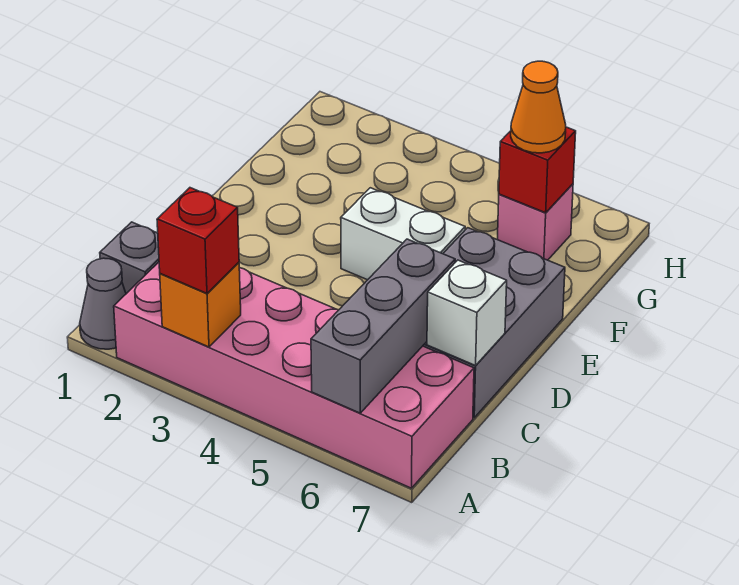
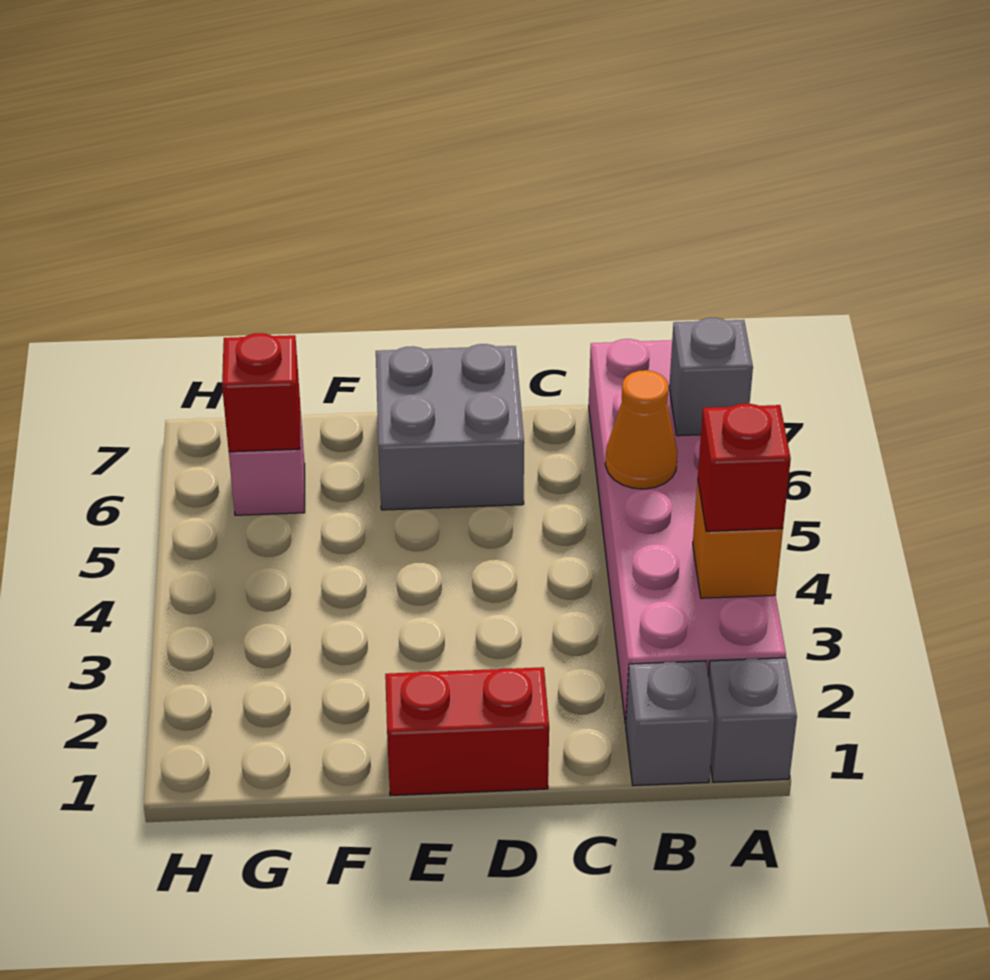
grey 1x1 cone [80,258,126,349] -> grey 1x1 brick [708,658,797,782]
grey 1x3 brick [311,239,455,413] -> grey 1x1 brick [669,318,753,436]
grey 2x3 brick [423,228,565,418] -> grey 2x2 brick [376,344,524,510]
white 1x1 brick [427,260,507,366] -> none
none -> red 1x2 brick [385,667,549,796]
white 1x2 brick [341,188,465,280] -> none
orange 1x1 cone [511,61,566,153] -> orange 1x1 cone moved to [605,370,677,489]

